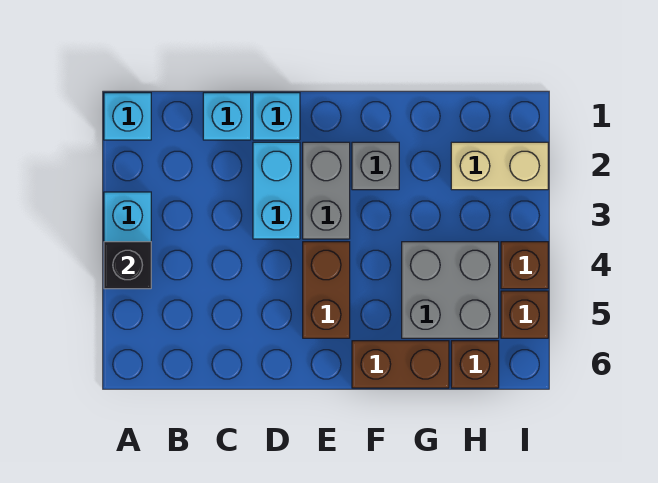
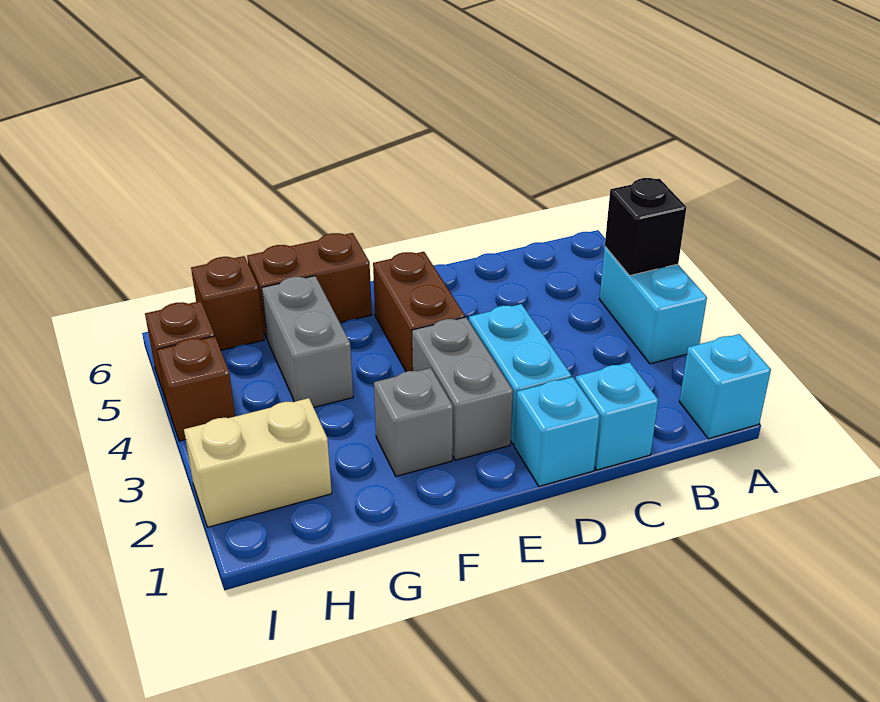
grey 2x2 brick [402,242,499,338] -> grey 1x2 brick [262,276,353,407]

